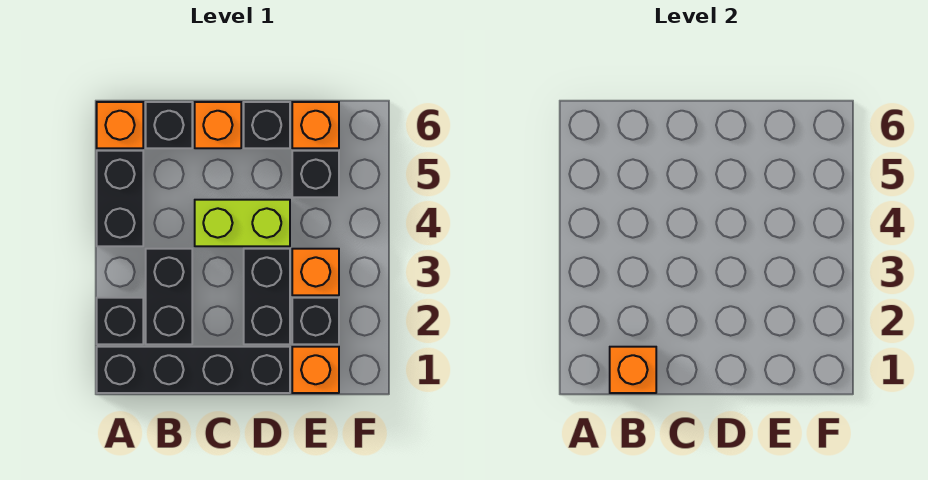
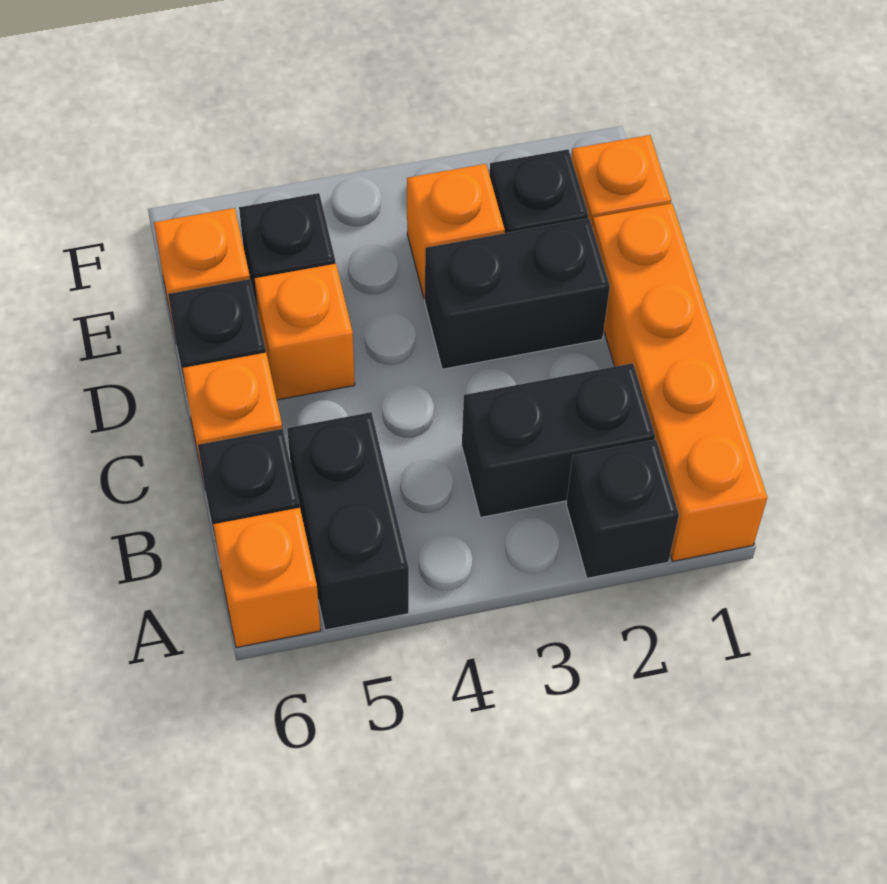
black 1x4 brick [97,347,290,393] -> orange 1x4 brick [592,203,767,561]
black 1x2 brick [97,151,143,246] -> black 1x2 brick turned to [287,412,409,630]
orange 1x1 brick [610,347,656,393] -> orange 1x1 brick moved to [255,264,355,400]
lime 1x2 brick [195,200,290,246] -> none

